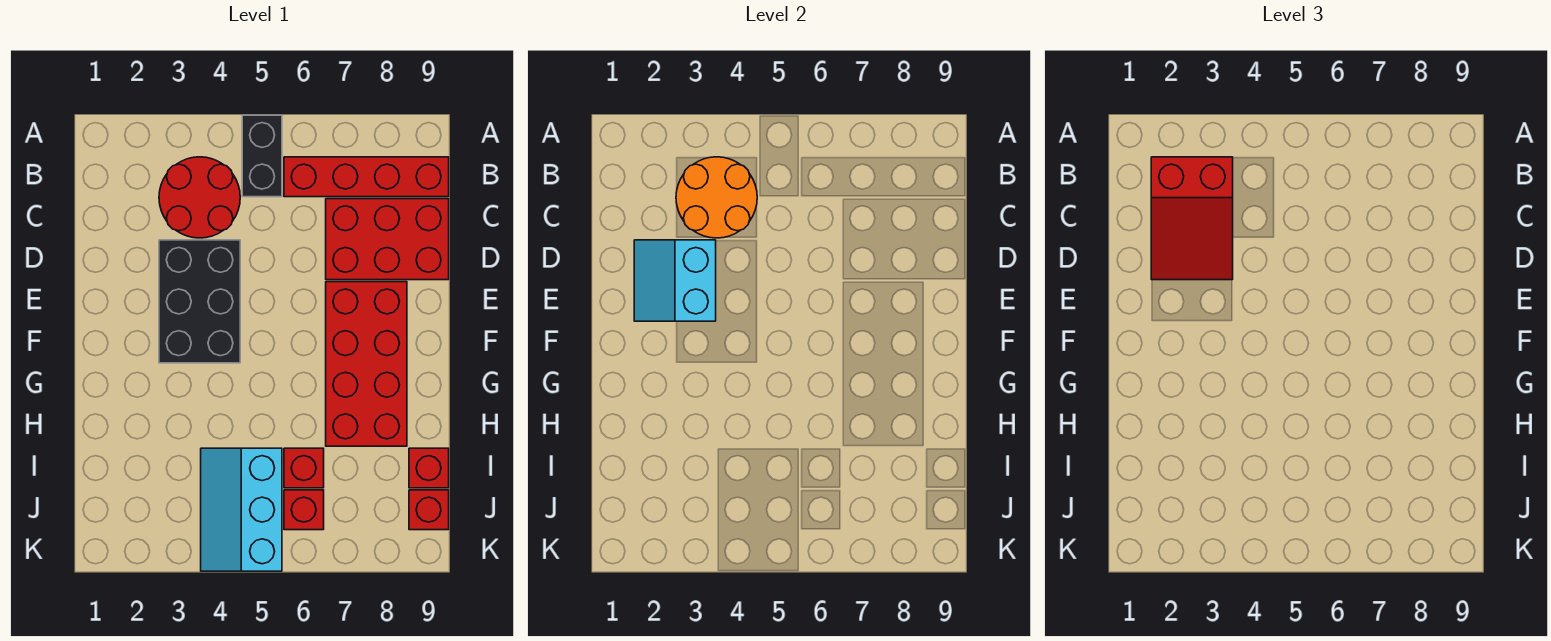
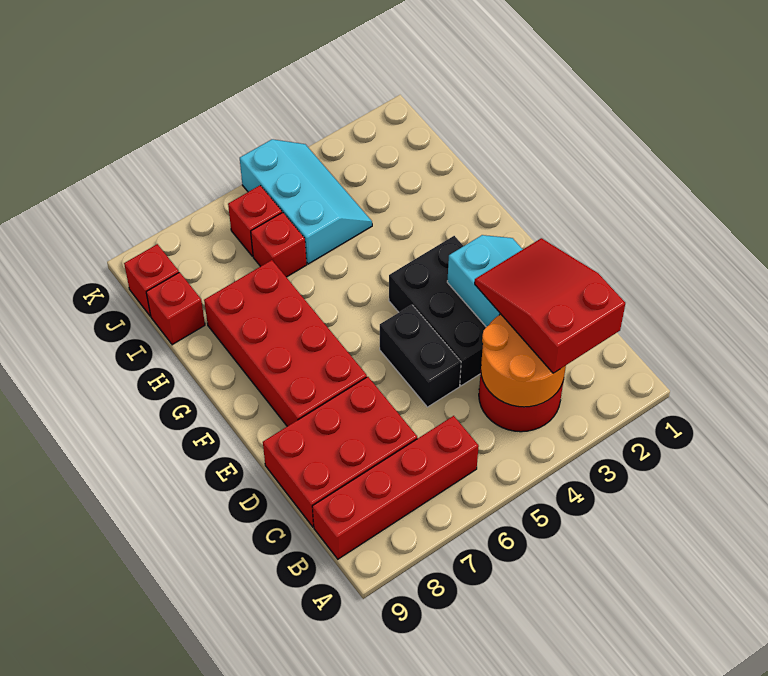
black 1x2 brick [242,115,282,197] -> black 1x2 brick moved to [380,305,461,407]

